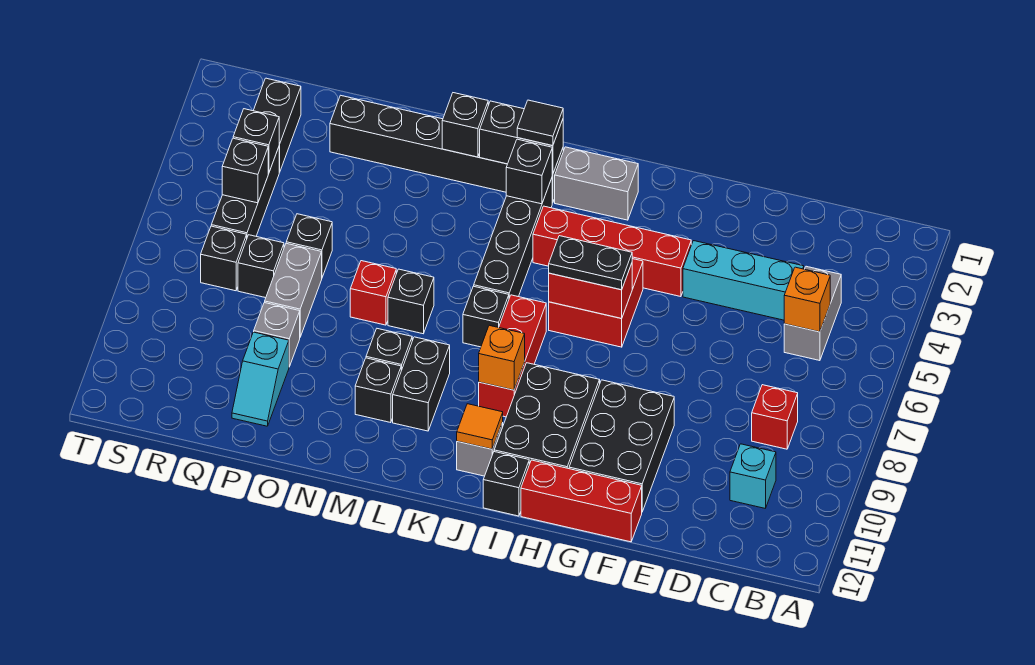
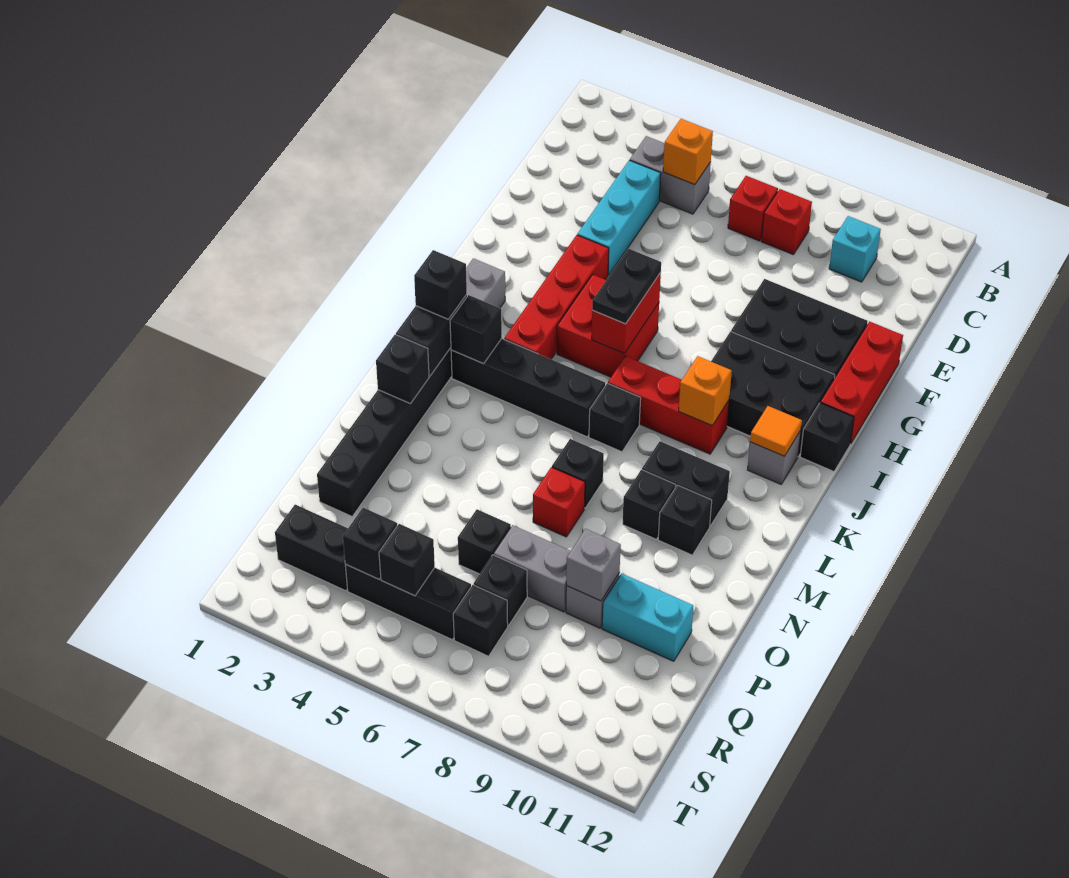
none -> red 1x1 brick [728,176,778,241]
black 1x1 tile [517,100,563,146] -> black 1x1 brick [414,250,467,319]
none -> grey 1x1 brick [566,529,621,601]
cyan 1x2 slope [232,332,289,426] -> cyan 1x2 brick [602,573,693,661]

